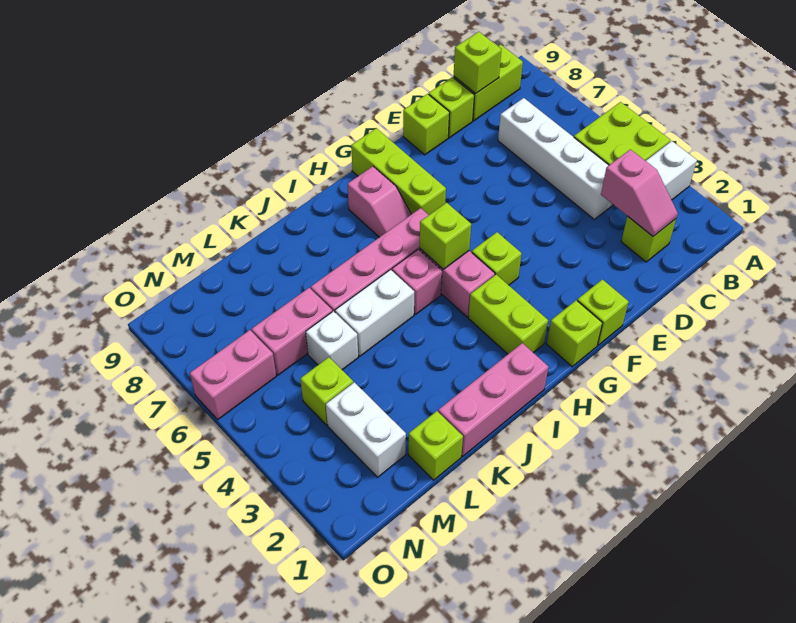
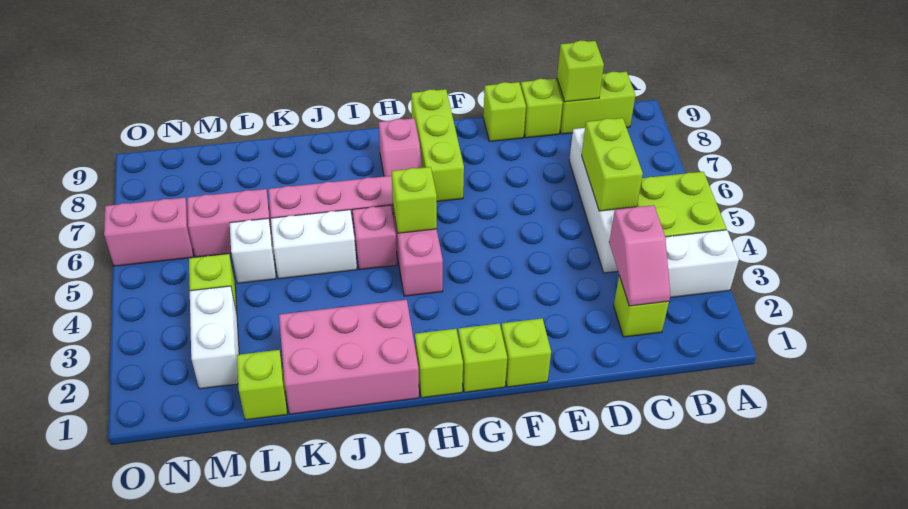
lime 1x1 brick [472,232,522,285] -> lime 1x1 brick moved to [415,329,463,398]
lime 1x2 brick [468,275,548,354] -> lime 1x2 brick moved to [582,118,643,211]
pink 1x3 brick [438,343,549,456] -> pink 2x3 brick [279,300,419,414]

